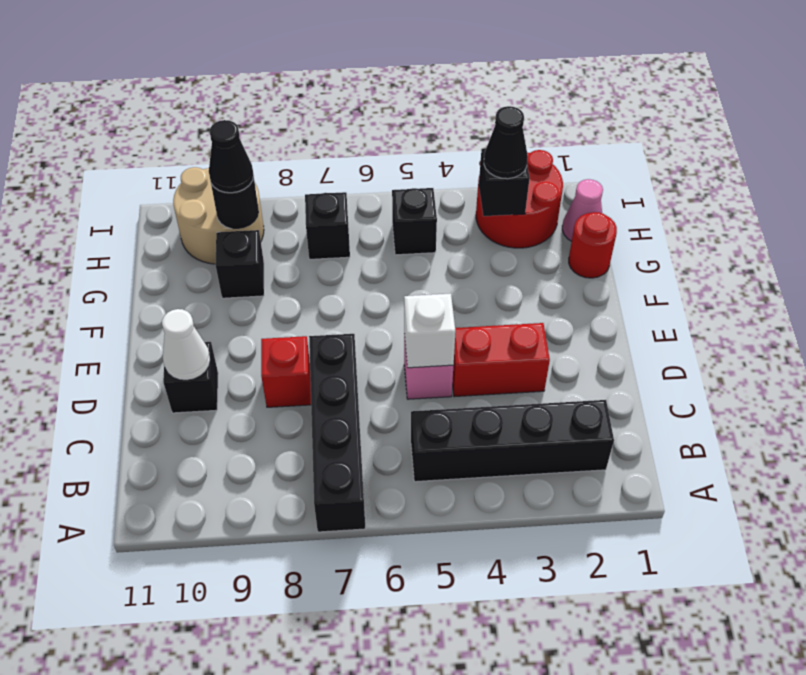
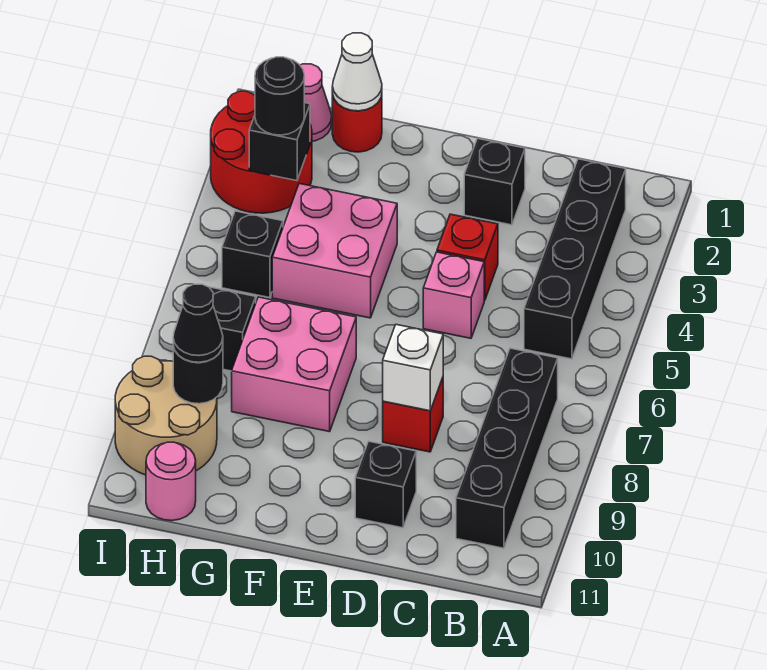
black 1x4 brick [309,334,365,532] -> black 1x4 brick turned to [456,348,558,548]
red 1x2 brick [452,323,550,397] -> red 1x1 brick [437,214,498,301]
white 1x1 brick [404,293,456,368] -> white 1x1 brick moved to [383,325,443,411]
white 1x1 cone [162,309,211,380] -> white 1x1 cone moved to [332,33,382,111]
none -> pink 2x2 brick [272,184,397,318]
none -> pink 2x2 brick [232,297,356,432]
black 1x1 brick [215,230,264,298] -> black 1x1 brick moved to [464,138,525,225]
black 1x1 cone [484,106,528,179] -> black 1x1 round brick [255,57,304,135]
none -> pink 1x1 round brick [146,442,196,521]

